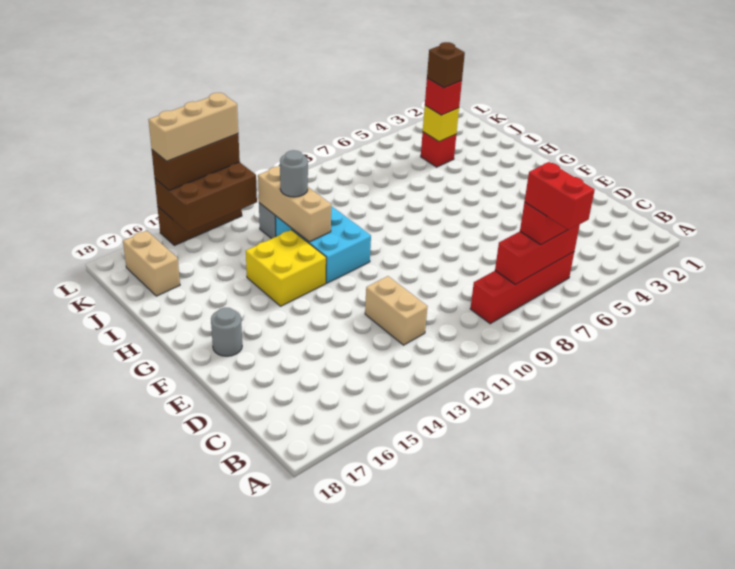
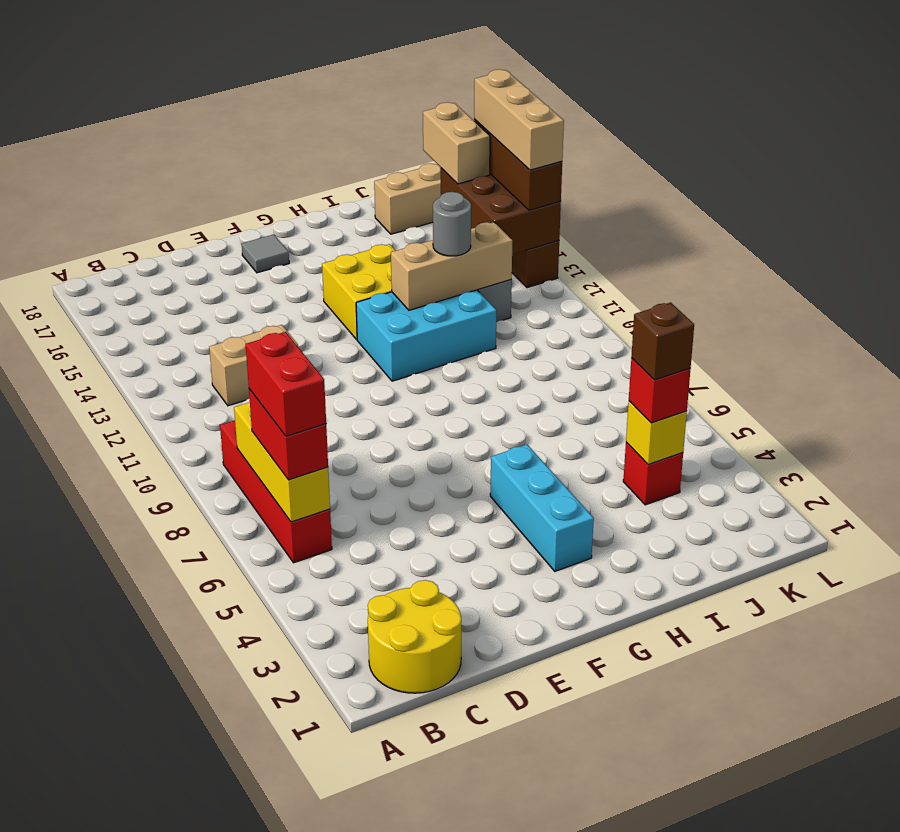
red 1x2 brick [524,162,595,230] -> red 1x2 brick turned to [246,332,326,436]
none -> yellow 2x2 round brick [368,580,461,693]
red 1x3 brick [495,225,580,285] -> yellow 1x3 brick [234,402,330,522]
grey 1x1 round brick [211,308,242,356] -> grey 1x1 tile [242,234,289,273]
none -> cyan 1x3 brick [490,445,594,571]
none -> tan 1x2 brick [423,102,490,184]

